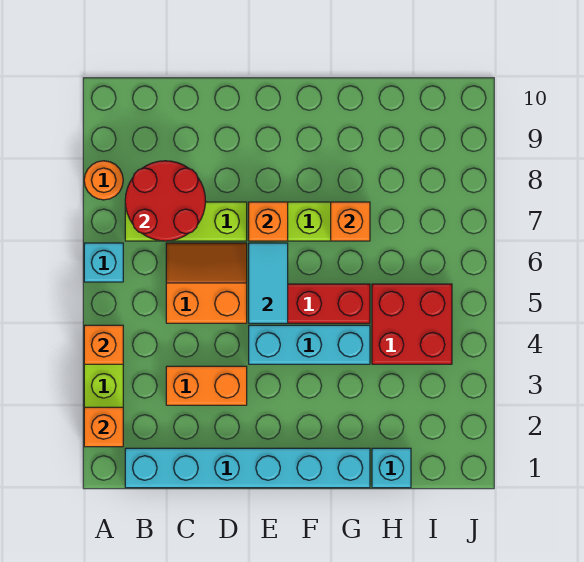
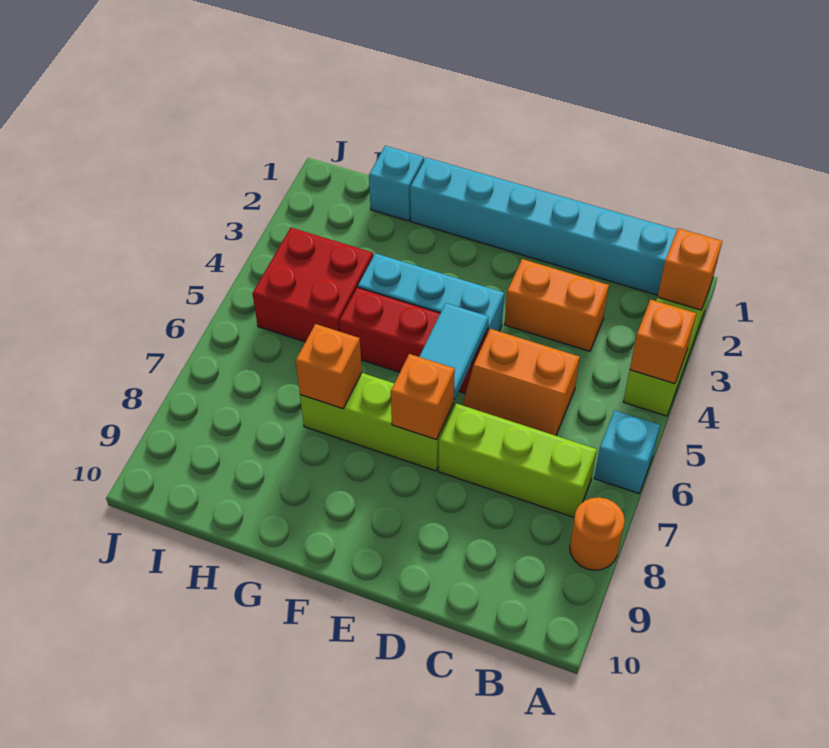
red 2x2 round brick [125,161,205,241] -> none

